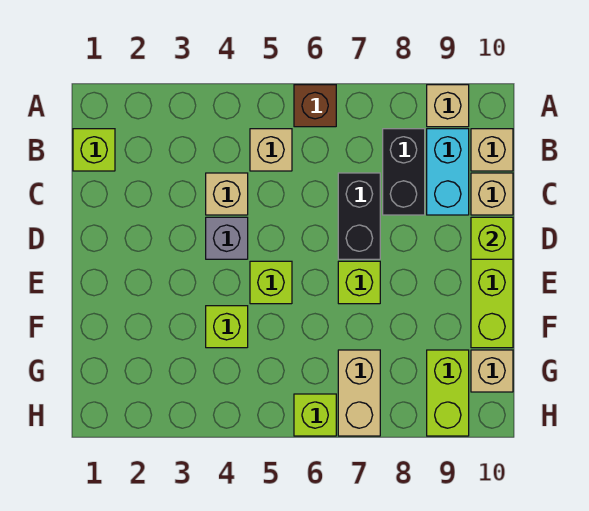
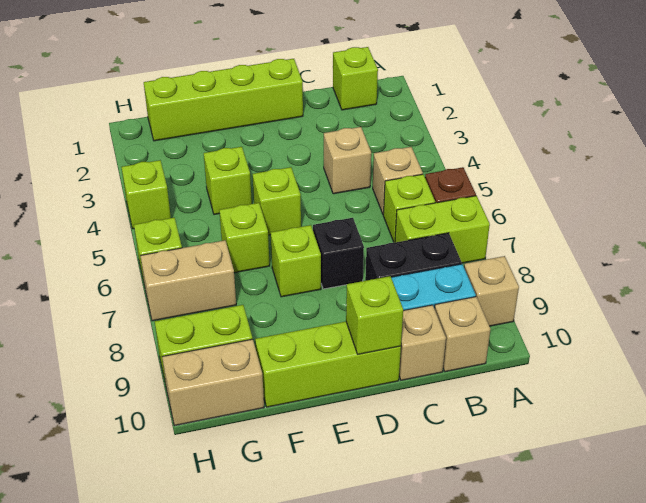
none -> lime 1x2 brick [395,196,490,263]
none -> lime 1x1 brick [383,174,435,243]
black 1x2 brick [338,173,380,259] -> black 1x1 brick [313,218,364,289]
none -> lime 1x4 brick [144,59,303,141]
grey 1x1 brick [206,217,248,259] -> none
none -> lime 1x1 brick [219,203,270,273]
tan 1x1 brick [471,350,513,392] -> tan 1x2 brick [162,339,264,426]
none -> lime 1x1 brick [121,160,171,229]

